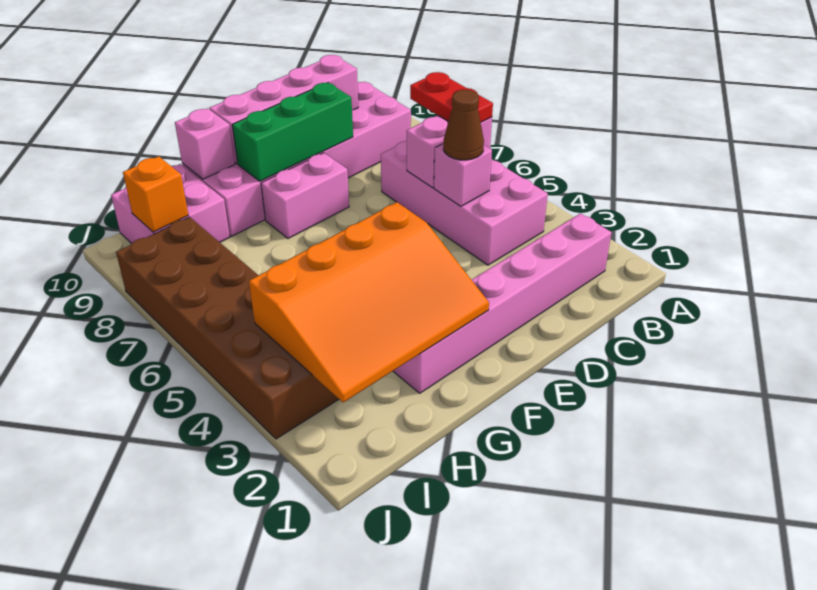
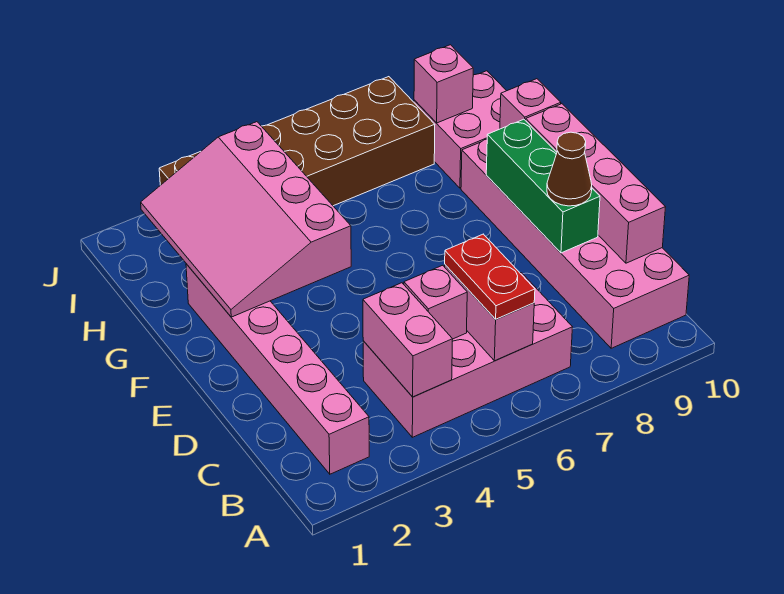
red 1x2 plate [410,72,493,122] -> red 1x2 plate turned to [445,234,535,319]
brown 1x1 cone [443,90,484,160] -> brown 1x1 cone moved to [547,132,592,206]
pink 1x2 brick [261,153,349,239] -> pink 1x2 brick moved to [363,283,453,397]
orange 3x4 slope [249,202,489,402] -> pink 3x4 slope [141,122,351,317]
orange 1x1 brick [123,156,188,232] -> pink 1x1 brick [414,45,473,123]

